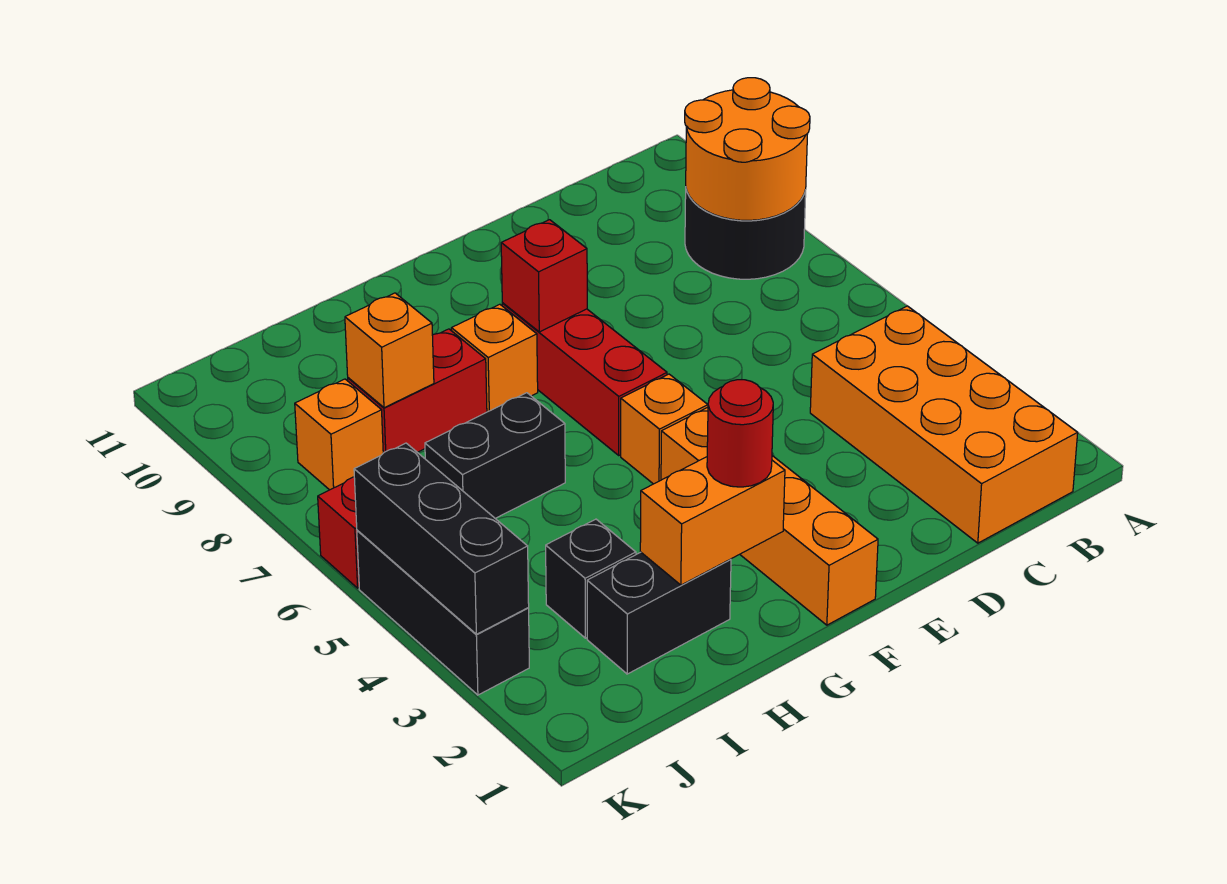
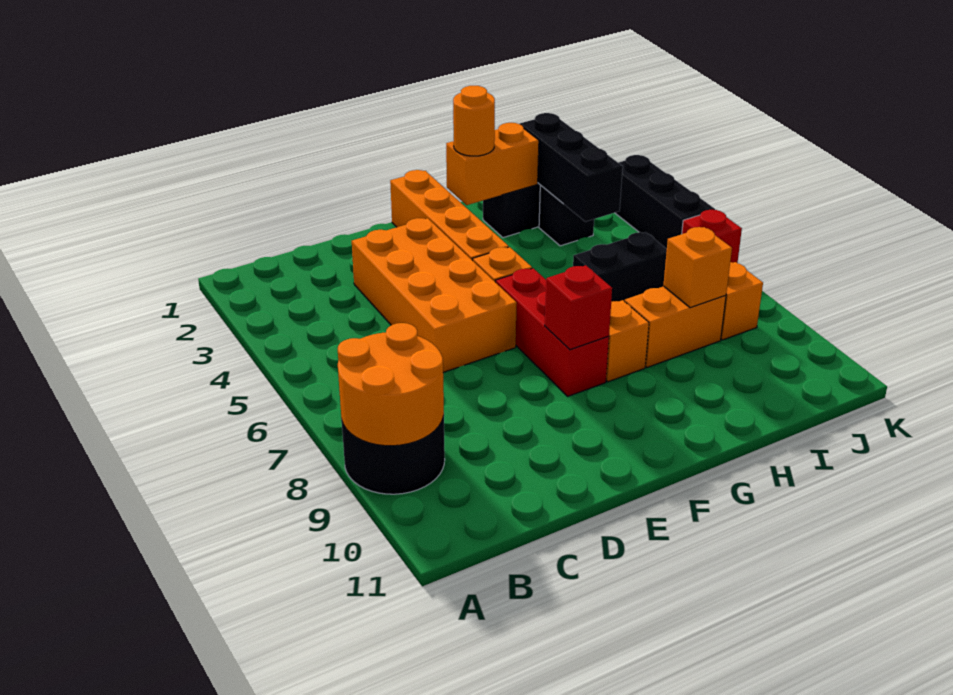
orange 2x4 brick [810,306,1078,543] -> orange 2x4 brick moved to [352,218,517,372]
red 1x1 round brick [707,380,773,487] -> orange 1x1 round brick [453,86,495,156]
red 1x2 brick [348,329,487,453] -> orange 1x2 brick [625,286,726,367]
black 1x3 brick [354,443,529,634] -> black 1x3 brick moved to [520,113,623,222]

